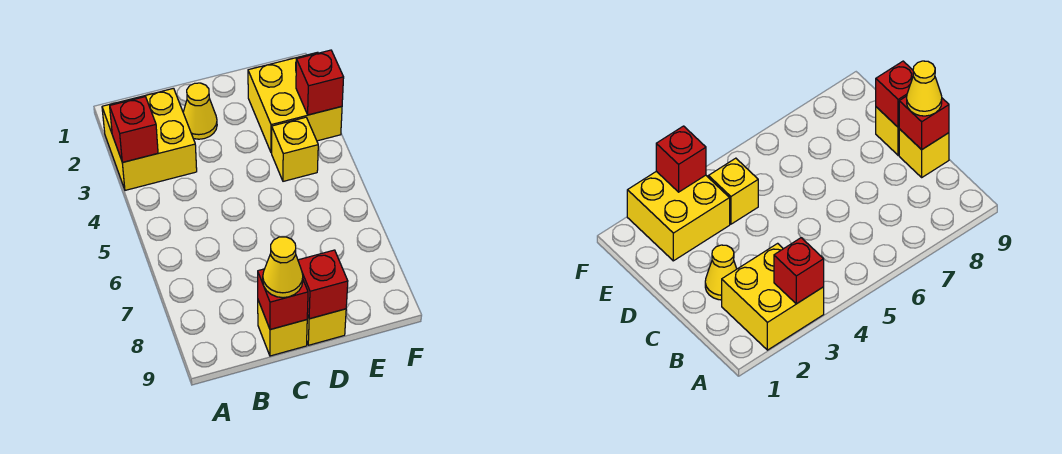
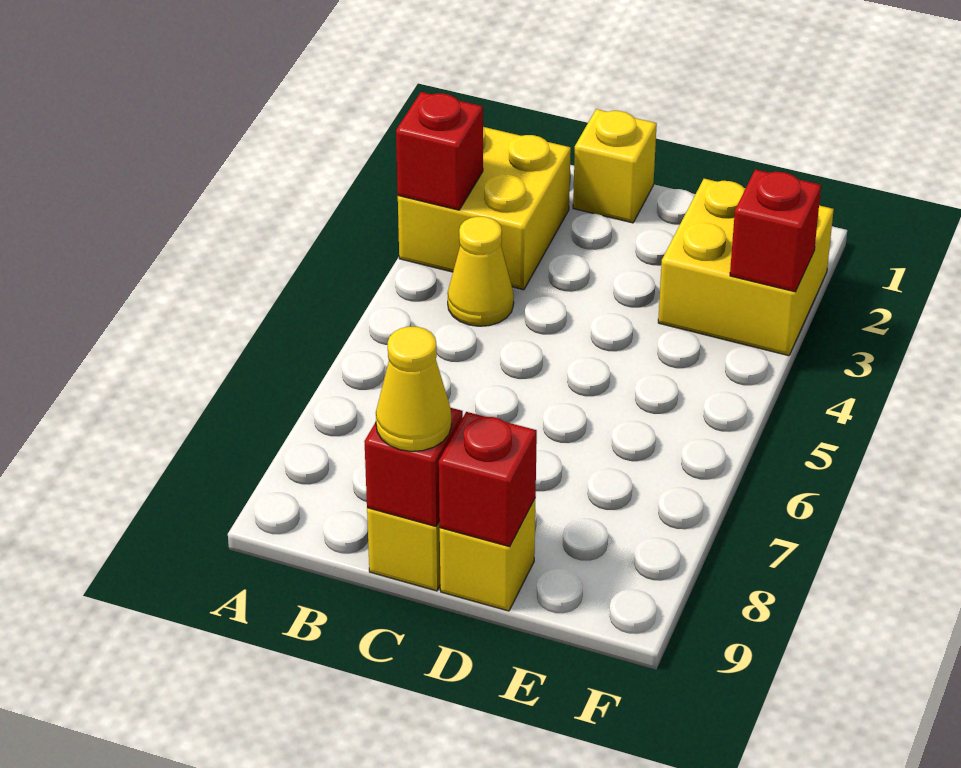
yellow 1x1 cone [183,83,217,139] -> yellow 1x1 cone moved to [448,216,514,326]
yellow 1x1 brick [272,117,318,181] -> yellow 1x1 brick moved to [573,109,657,223]

